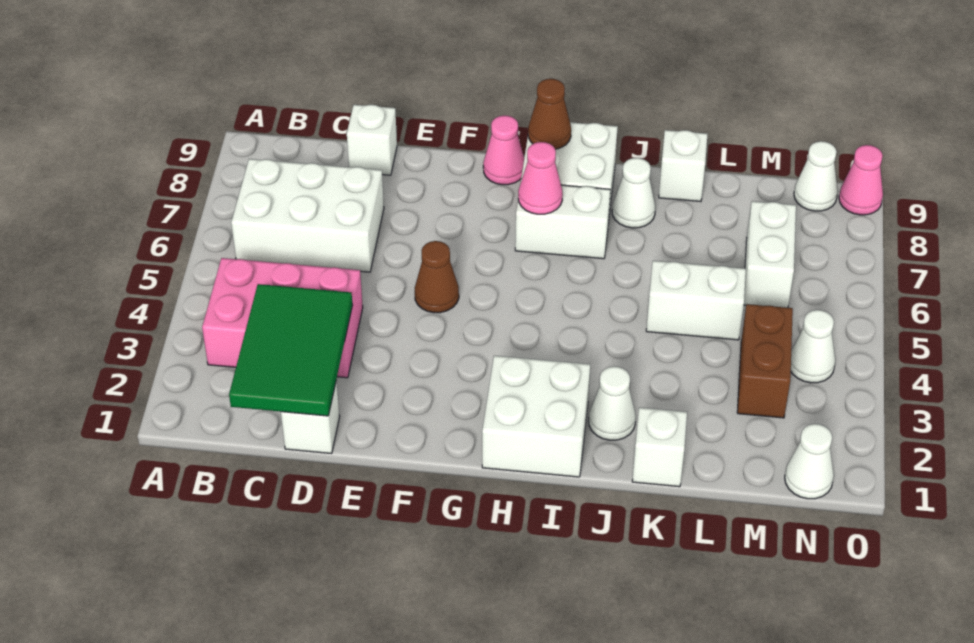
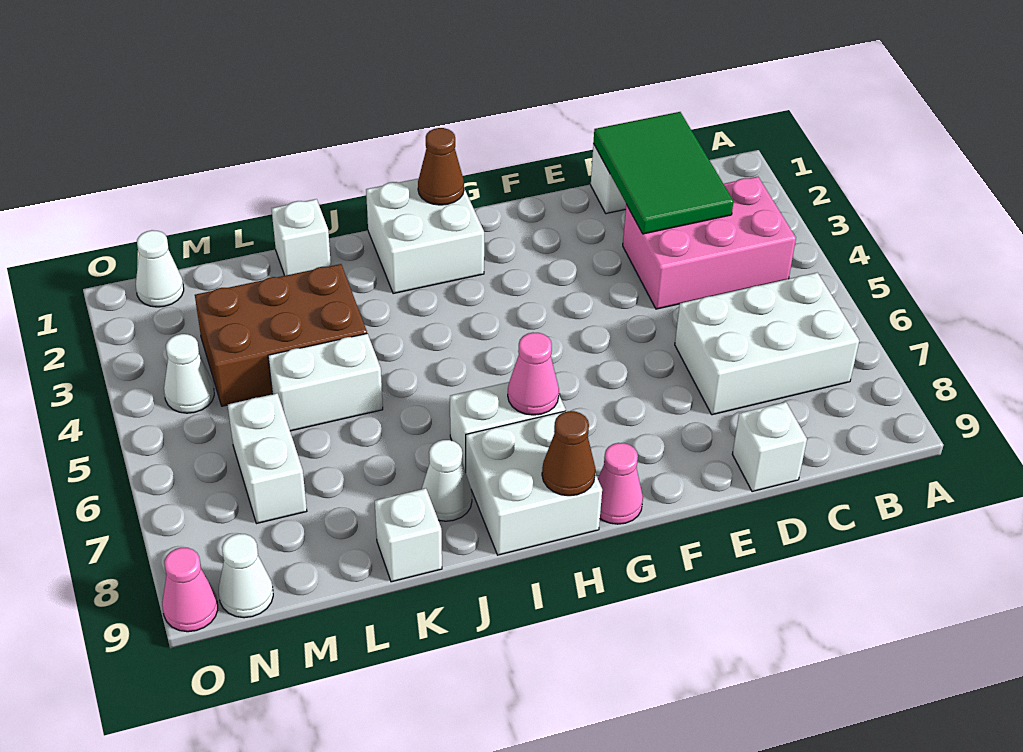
brown 1x1 cone [415,241,459,313] -> brown 1x1 cone moved to [418,128,464,205]
white 1x1 cone [589,366,636,440] -> none
brown 1x2 brick [737,304,793,418] -> brown 2x3 brick [195,264,367,406]

